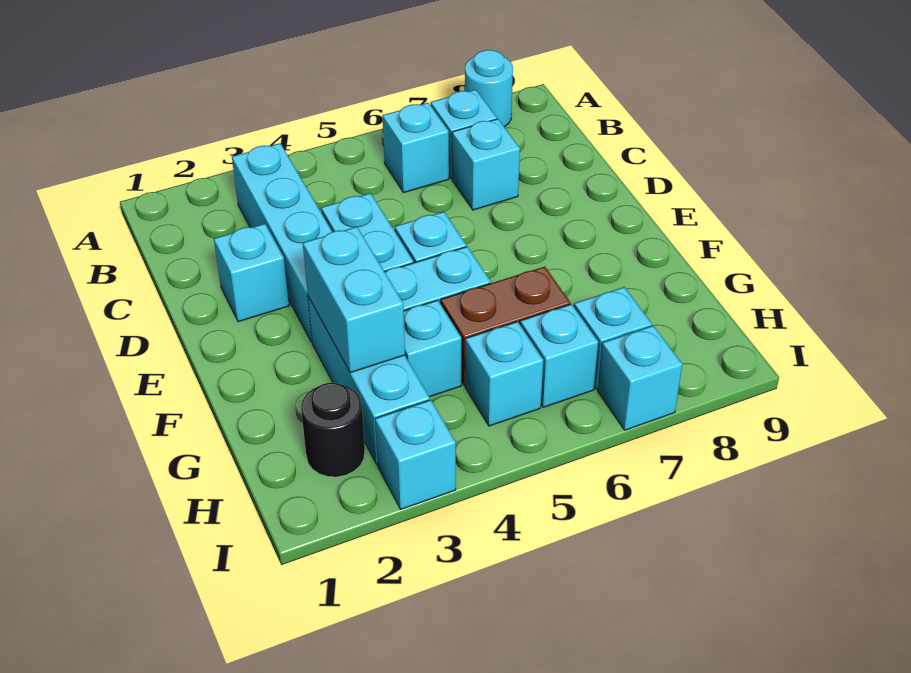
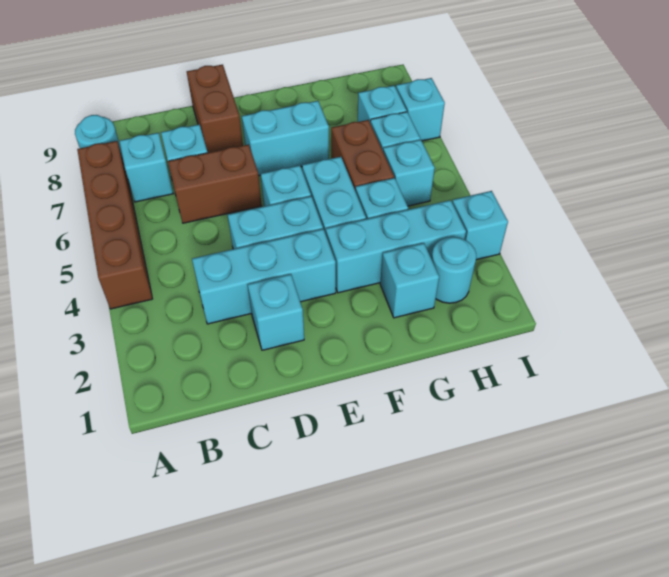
none -> brown 1x4 brick [77,141,152,309]
cyan 1x4 brick [232,143,332,342] -> cyan 1x3 brick [192,229,336,324]
cyan 1x1 brick [382,103,449,193] -> cyan 1x1 brick moved to [380,243,439,318]
none -> brown 1x2 brick [168,145,262,223]
none -> brown 1x2 brick [187,65,243,153]
cyan 1x2 brick [303,227,405,373] -> cyan 1x2 brick moved to [242,101,329,176]
black 1x1 round brick [301,383,365,477] -> cyan 1x1 round brick [432,237,476,303]

